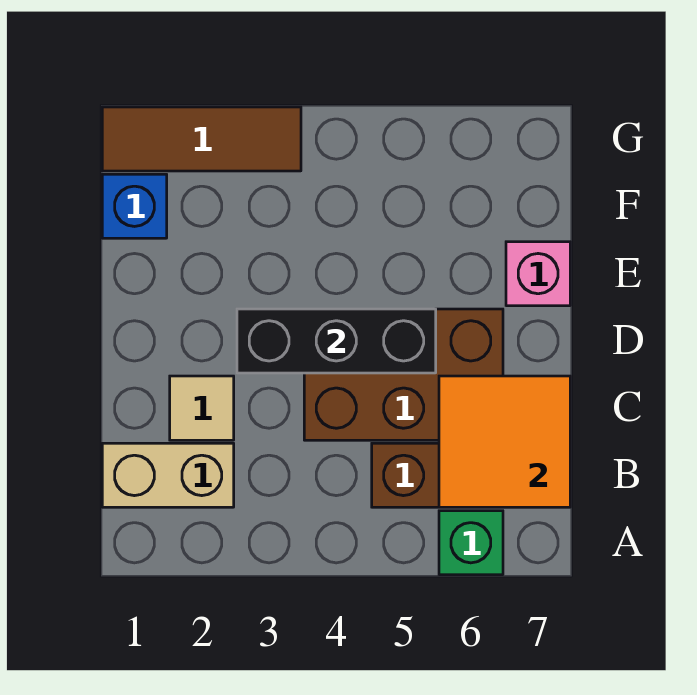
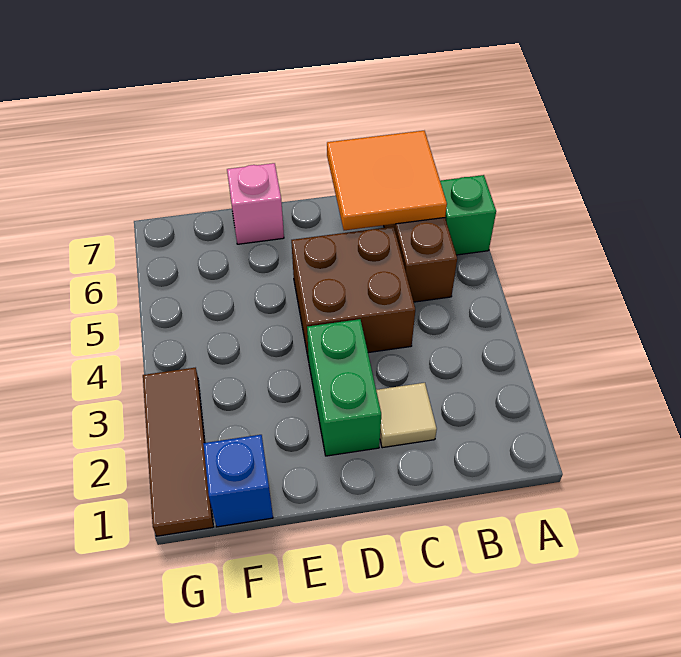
tan 1x2 brick [102,443,234,507] -> none
brown 2x3 brick [304,309,503,440] -> brown 2x2 brick [291,227,415,361]
none -> green 1x2 brick [307,319,381,456]
black 1x3 brick [237,309,436,373] -> none

